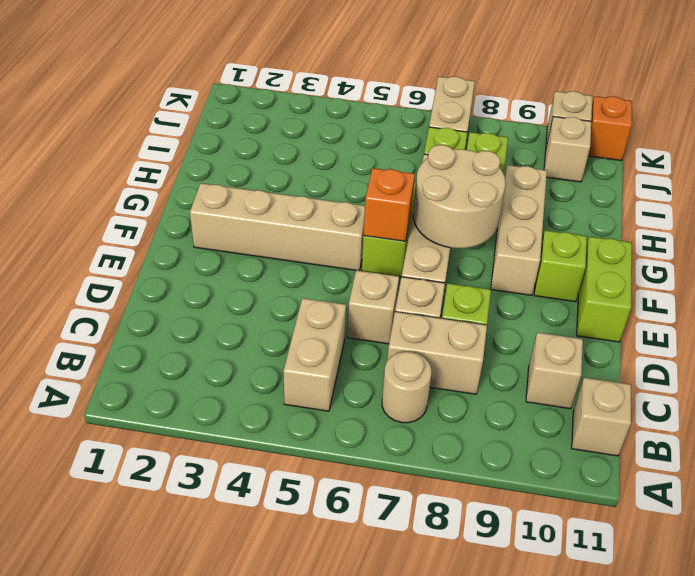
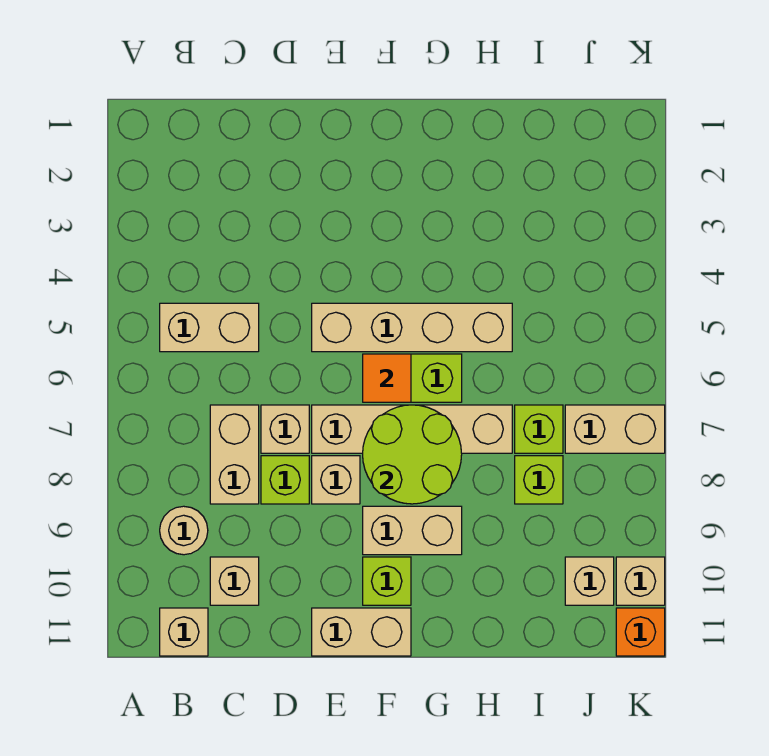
tan 1x1 round brick [382,352,431,423] -> tan 1x1 round brick moved to [160,506,208,555]
tan 1x1 brick [347,270,399,344] -> tan 1x1 brick moved to [312,456,360,504]
lime 1x2 brick [577,236,632,342] -> tan 1x2 brick [312,608,411,656]
tan 1x4 brick [190,183,365,271] -> tan 1x4 brick turned to [312,303,512,352]
orange 1x1 brick [364,168,415,241] -> orange 1x1 tile [363,354,411,402]
tan 2x2 round brick [413,145,505,248] -> lime 2x2 round brick [363,405,462,504]
tan 1x3 brick [491,165,547,295] -> tan 1x2 brick [363,506,462,555]

